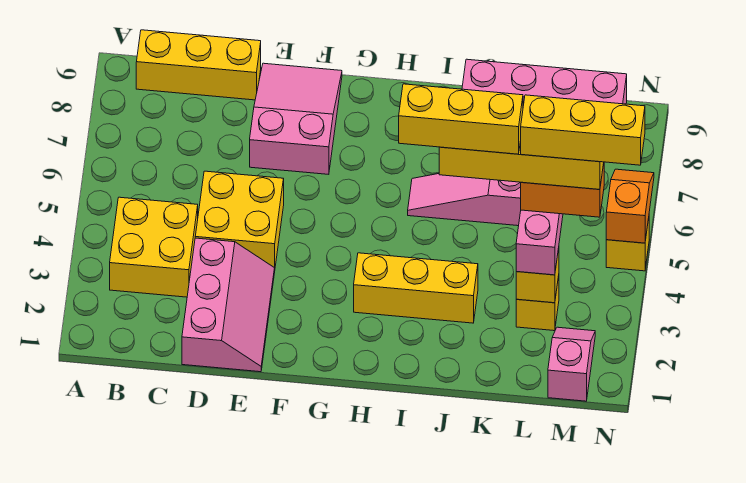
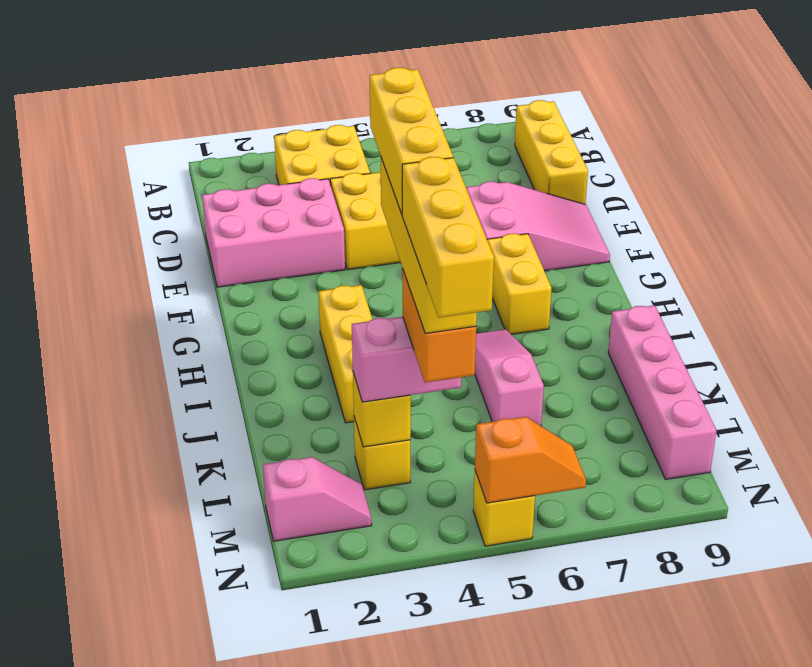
pink 2x3 slope [182,238,275,372] -> pink 2x3 brick [202,178,345,287]
none -> yellow 1x2 brick [487,234,551,335]

